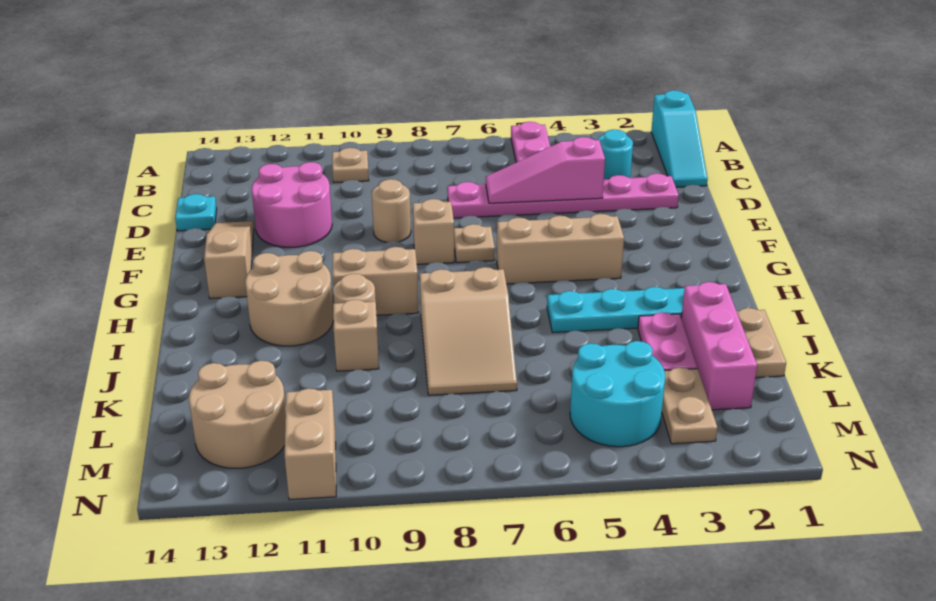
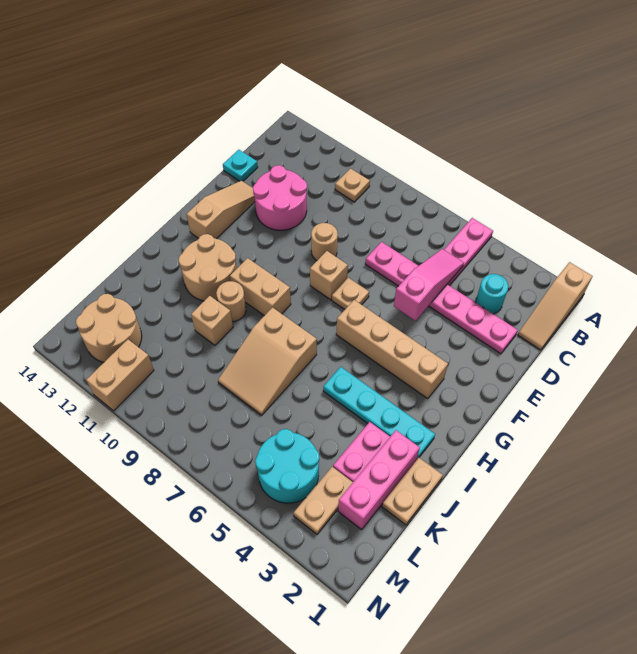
cyan 1x3 slope [651,90,708,187] -> tan 1x3 slope [518,262,593,350]
pink 1x3 slope [486,137,605,203] -> pink 1x3 slope turned to [394,249,464,321]
tan 1x3 brick [497,214,624,284] -> tan 1x4 brick [336,300,448,399]

